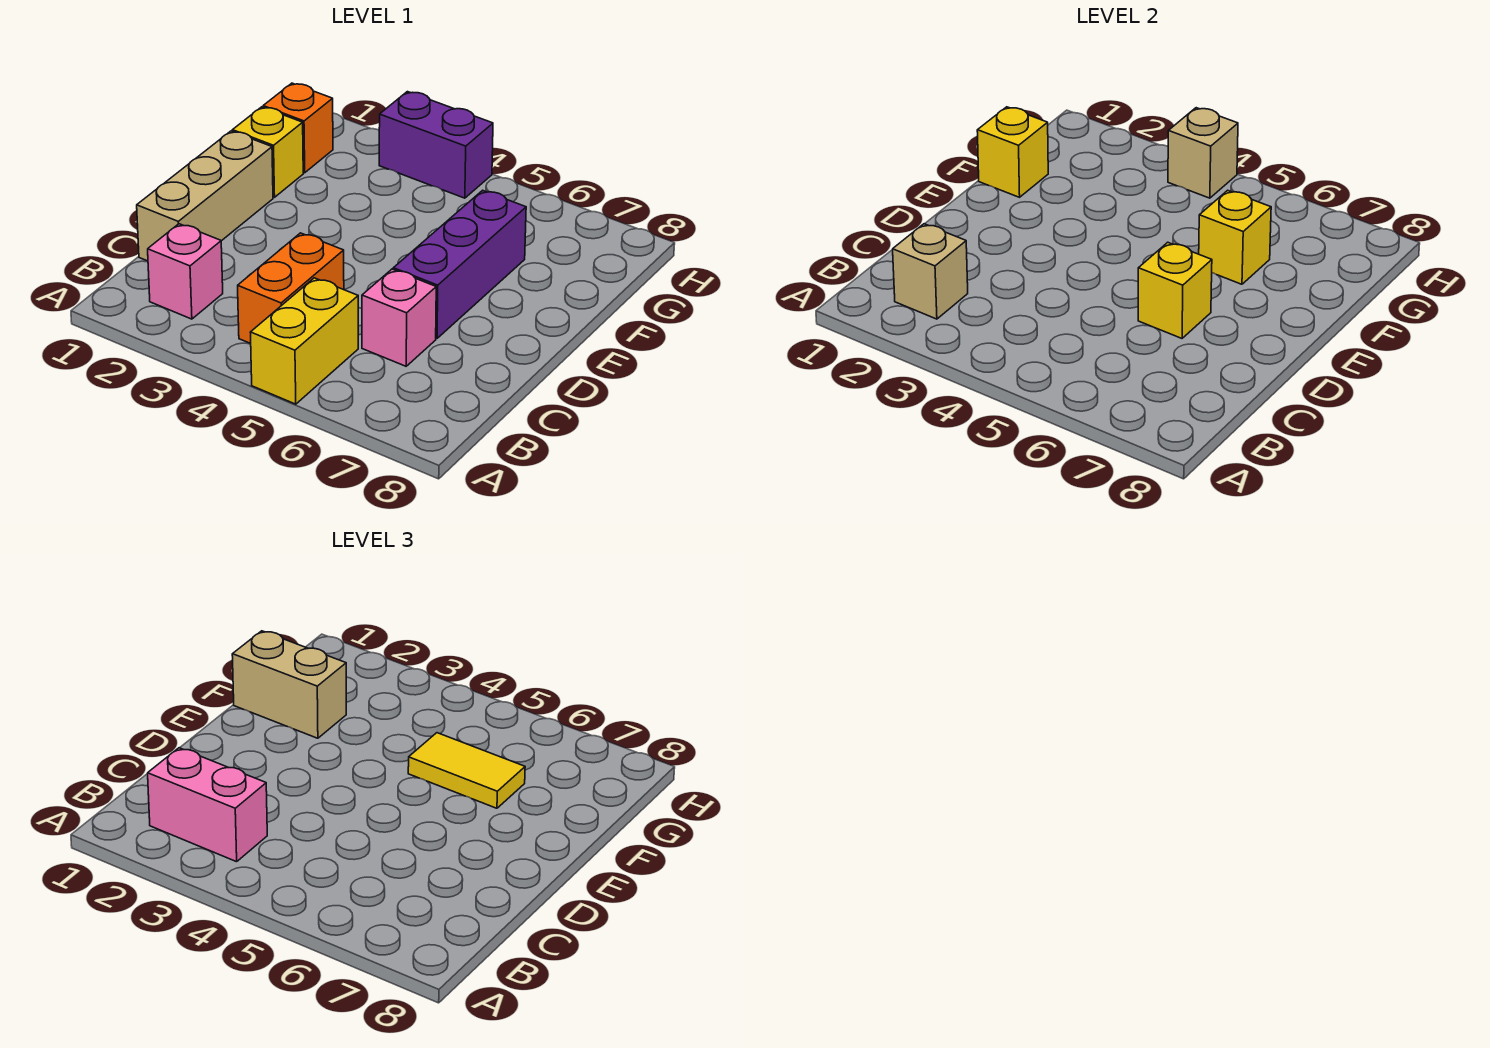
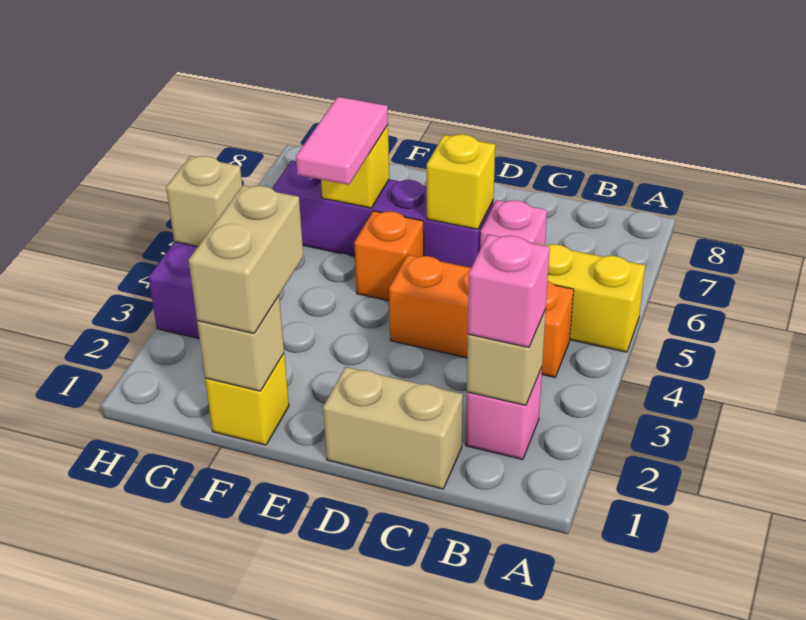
pink 1x2 brick [148,748,267,862] -> pink 1x1 brick [468,235,550,347]
orange 1x2 brick [238,233,344,344] -> orange 1x3 brick [389,255,574,377]
tan 1x3 brick [137,131,273,261] -> tan 1x2 brick [323,367,463,489]
purple 1x3 brick [393,190,526,338] -> purple 1x4 brick [272,160,494,268]
yellow 1x1 brick [977,107,1048,197] -> tan 1x1 brick [197,296,284,391]
yellow 1x2 tile [408,733,525,808] -> pink 1x2 tile [296,97,388,185]
orange 1x1 brick [263,83,333,173] -> orange 1x1 brick moved to [354,211,424,301]

